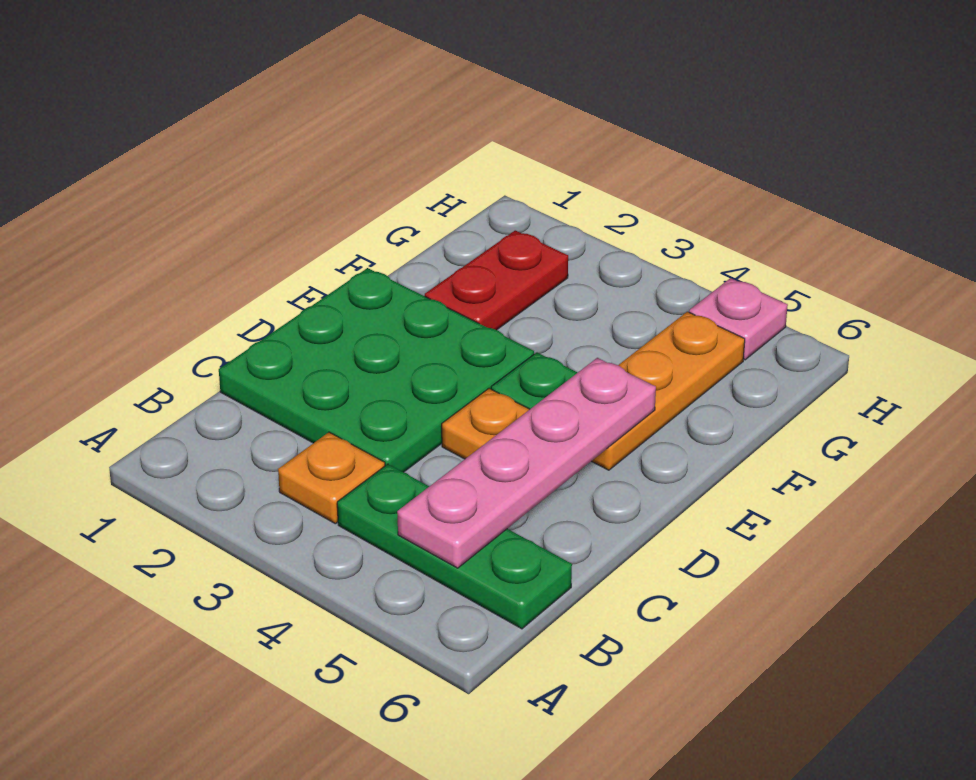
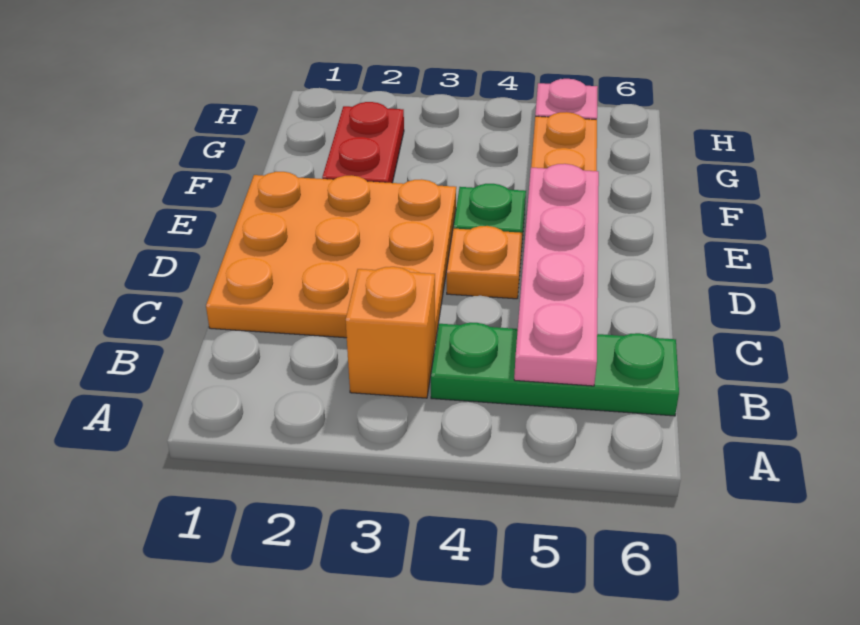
orange 1x1 plate [278,432,385,524] -> orange 1x1 brick [346,267,435,398]
green 3x3 plate [219,268,534,472] -> orange 3x3 plate [206,172,456,343]

